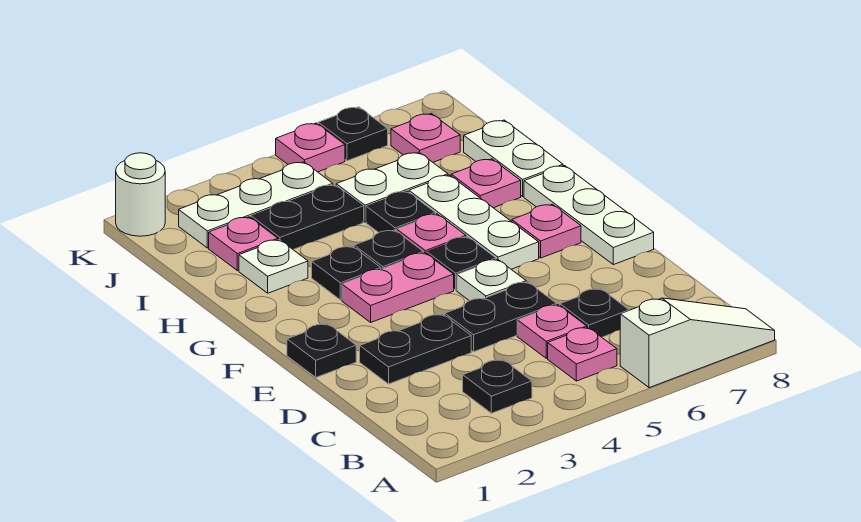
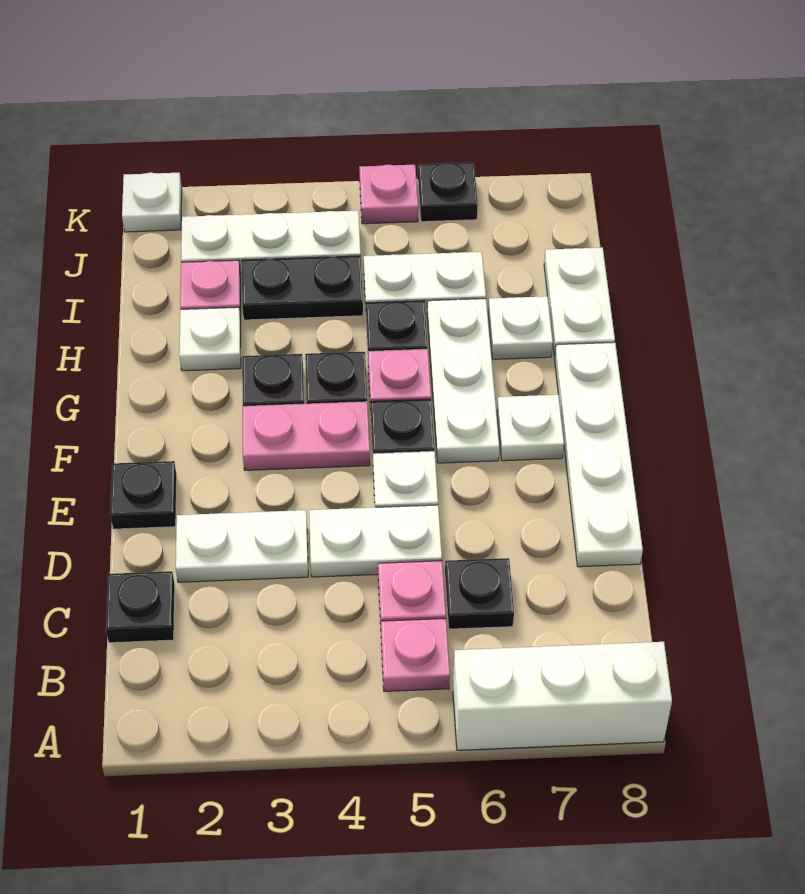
white 1x3 slope [620,298,775,388] -> white 1x3 brick [453,642,672,750]
black 1x1 plate [463,360,532,413] -> black 1x1 plate moved to [106,571,175,643]
black 1x2 plate [360,314,471,384] -> white 1x2 plate [176,510,308,582]
black 1x2 plate [445,282,556,352] -> white 1x2 plate [309,505,442,577]
white 1x3 plate [524,166,654,265] -> white 1x4 plate [555,342,643,567]
pink 1x1 plate [512,204,581,258] -> white 1x1 plate [497,395,564,461]
pink 1x1 plate [451,159,521,208] -> white 1x1 plate [488,296,553,359]
pink 1x1 plate [391,114,460,162] -> none
white 1x1 round brick [116,153,165,236] -> white 1x1 plate [122,173,182,232]

